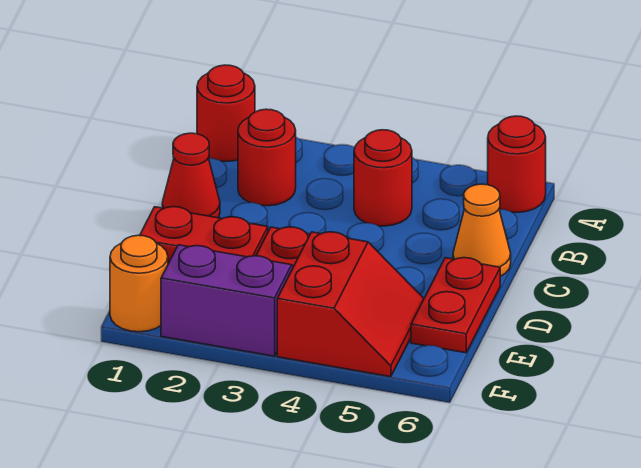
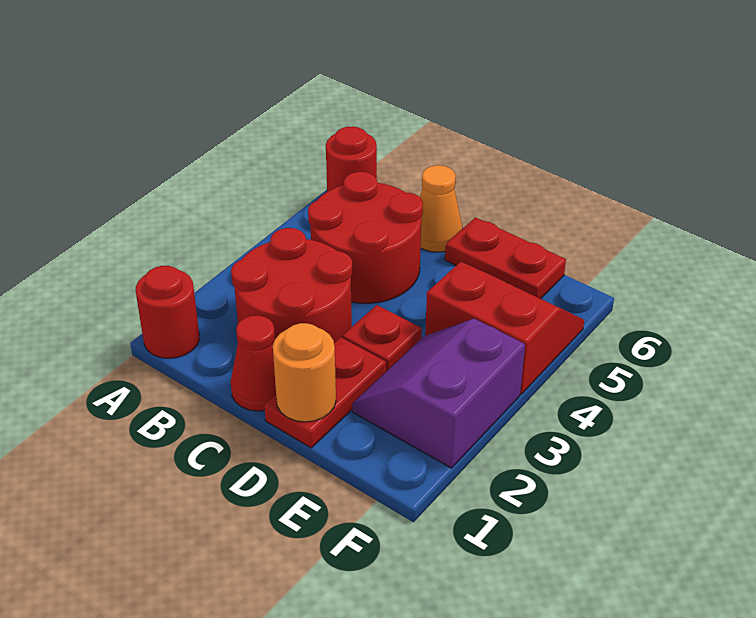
red 1x1 round brick [238,109,296,206] -> red 2x2 round brick [231,228,352,342]
red 1x1 round brick [354,130,412,226] -> red 2x2 round brick [308,172,423,303]
orange 1x1 round brick [110,235,168,332] -> orange 1x1 round brick moved to [273,323,336,422]

